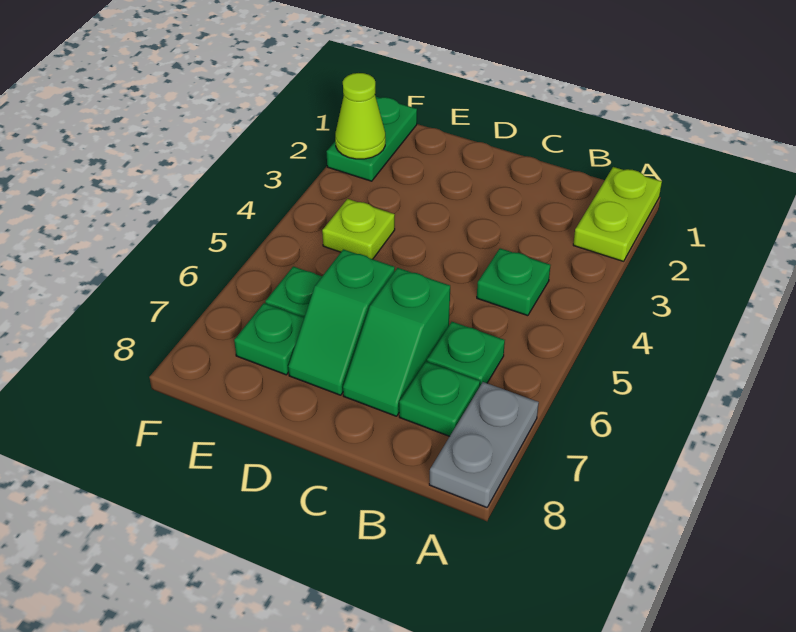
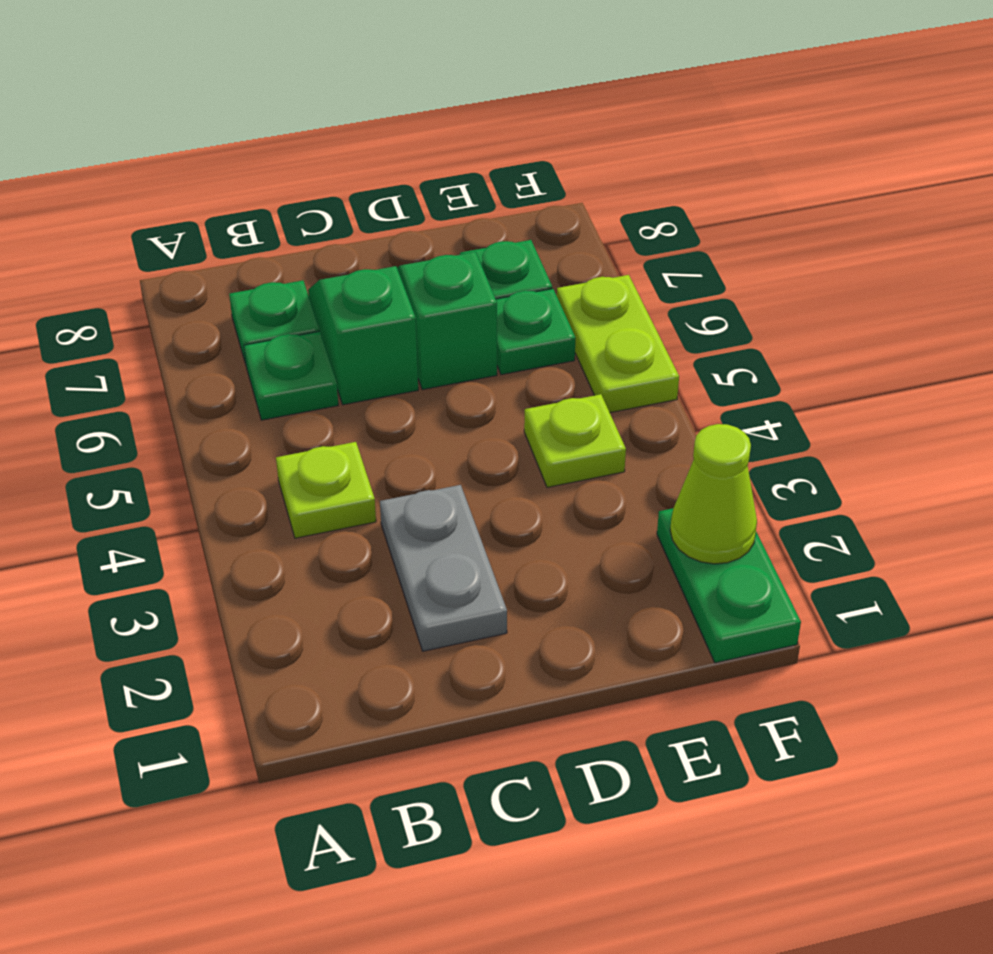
lime 1x2 plate [573,167,662,261] -> lime 1x2 plate moved to [557,275,679,413]
grey 1x2 plate [429,382,539,508] -> grey 1x2 plate moved to [380,485,507,651]
green 1x1 plate [477,248,551,316] -> lime 1x1 plate [276,442,376,538]

